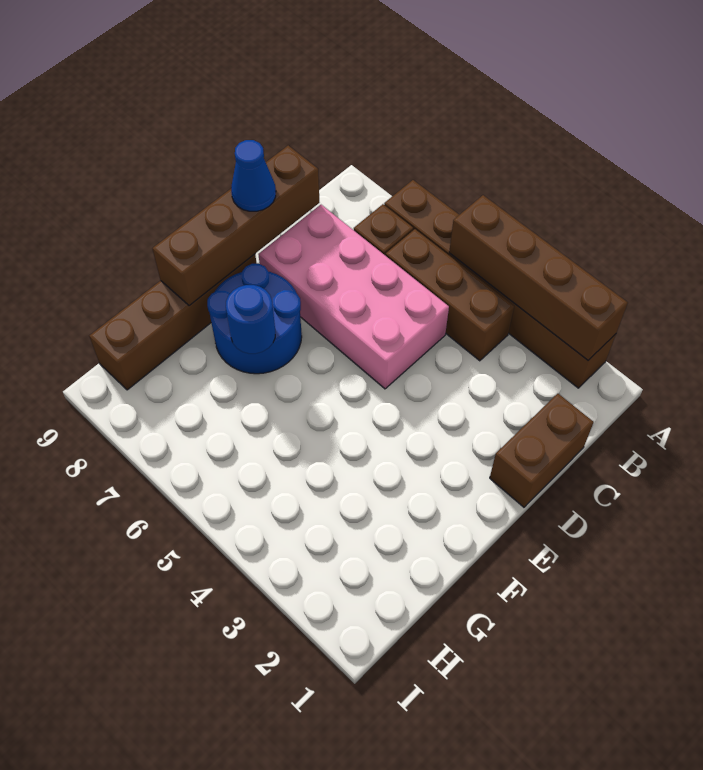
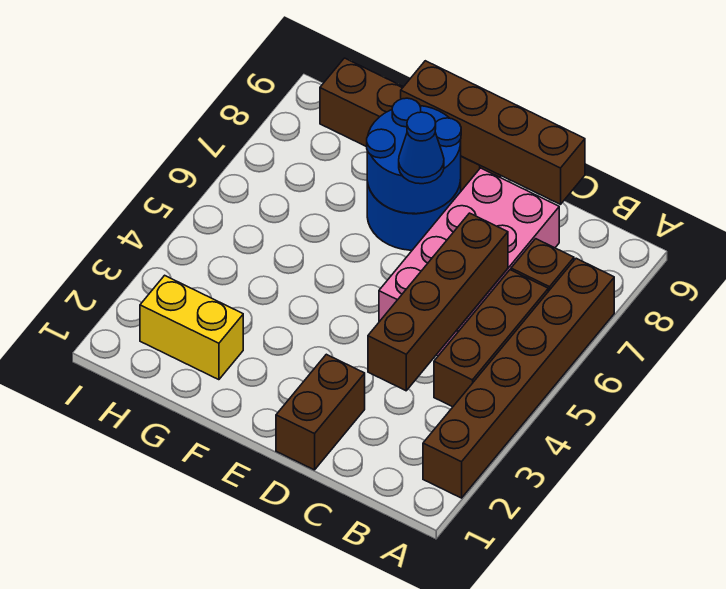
brown 1x4 brick [449,195,628,360] -> brown 1x4 brick moved to [368,213,508,391]
brown 1x2 brick [490,394,593,507] -> brown 1x2 brick turned to [276,354,365,470]
blue 1x1 cone [231,140,276,211] -> blue 1x1 cone moved to [399,112,444,184]
blue 1x1 round brick [226,285,275,354] -> blue 2x2 round brick [367,98,461,214]
none -> yellow 1x2 brick [140,275,243,380]

